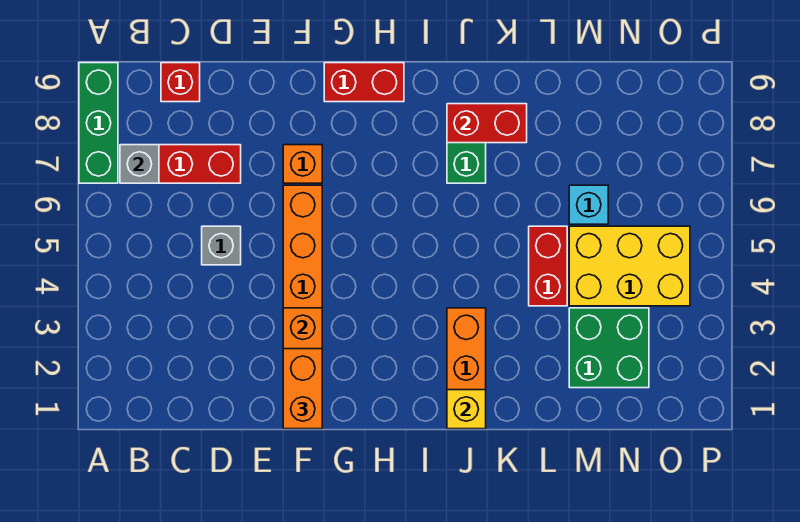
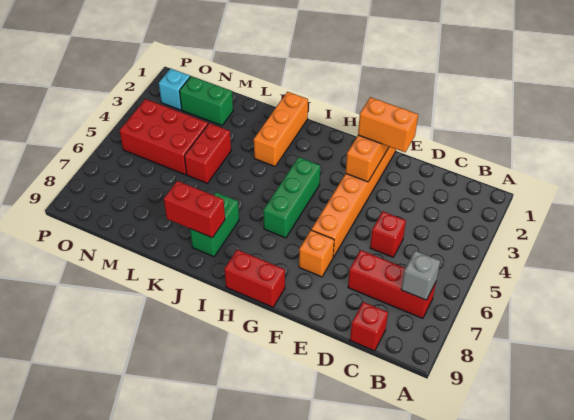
green 1x3 brick [79,63,118,183] -> green 1x3 brick moved to [263,157,320,238]
grey 1x1 brick [202,226,241,265] -> red 1x1 brick [370,211,406,257]
orange 1x2 brick [283,349,322,429] -> orange 1x2 brick turned to [358,97,418,152]
yellow 1x1 brick [447,390,486,429] -> none
green 2x2 brick [569,308,649,388] -> green 1x2 brick [179,76,233,126]
yellow 2x3 brick [569,226,690,306] -> red 2x3 brick [119,99,208,175]
cyan 1x1 brick [569,185,608,224] -> cyan 1x1 brick moved to [159,68,190,110]

